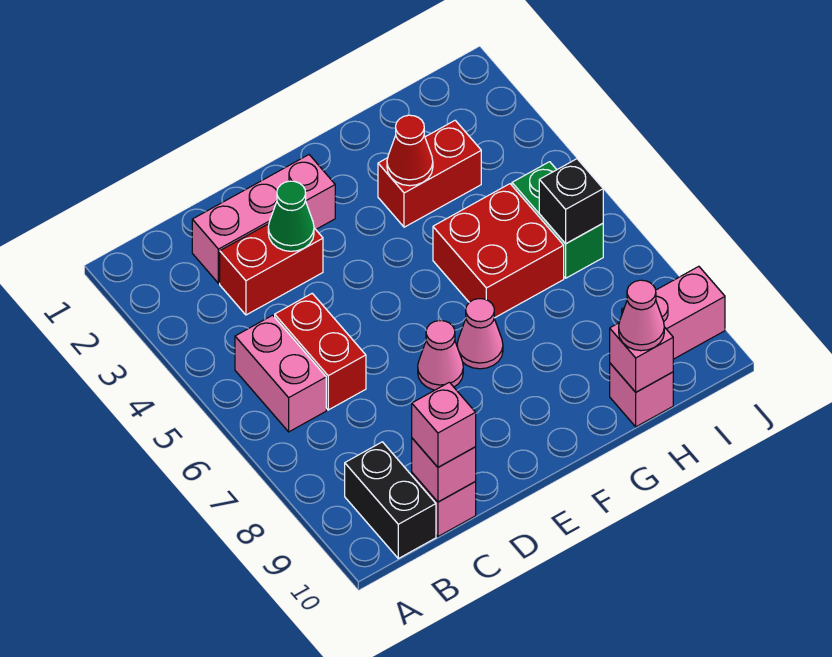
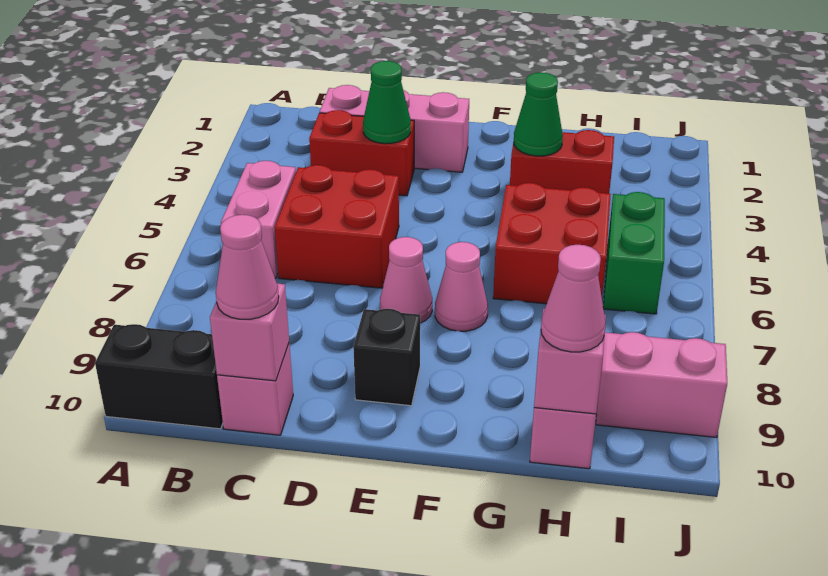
black 1x2 brick [345,442,436,558] -> black 1x2 brick turned to [95,324,223,429]
red 1x2 brick [275,293,366,410] -> red 2x2 brick [275,165,399,288]
pink 1x1 brick [412,382,476,467] -> pink 1x1 cone [216,215,279,319]
red 1x1 cone [387,115,433,186] -> green 1x1 cone [514,72,563,156]
black 1x1 brick [539,159,603,244] -> black 1x1 brick moved to [353,309,420,406]

